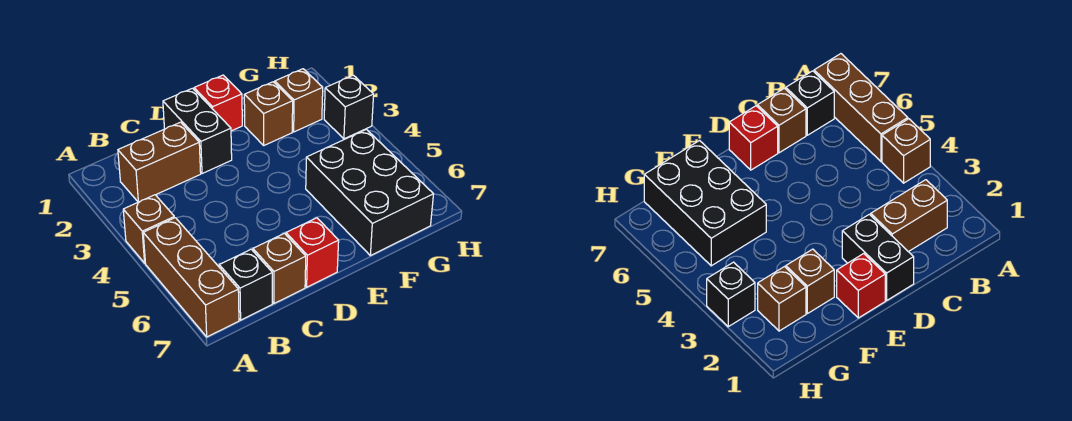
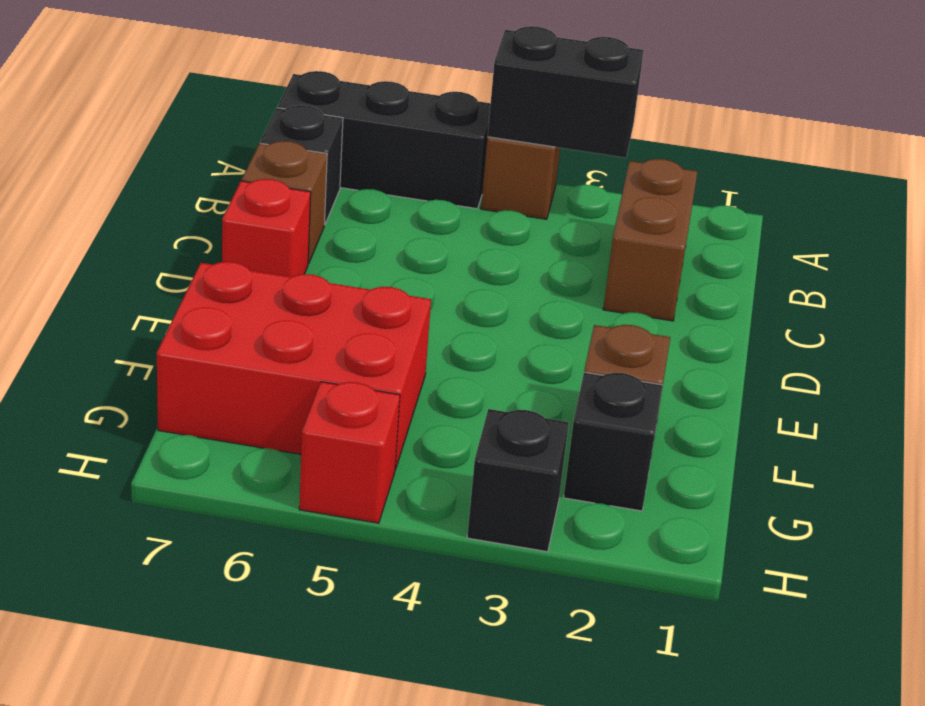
brown 1x3 brick [143,218,239,337] -> black 1x3 brick [277,71,491,209]
black 1x2 brick [163,88,232,174] -> black 1x2 brick moved to [488,26,644,158]
red 1x1 brick [194,75,242,131] -> red 1x1 brick moved to [299,382,400,523]
black 2x3 brick [306,129,433,256] -> red 2x3 brick [157,262,431,470]
brown 1x1 brick [275,69,323,132] -> black 1x1 brick [564,372,663,511]

